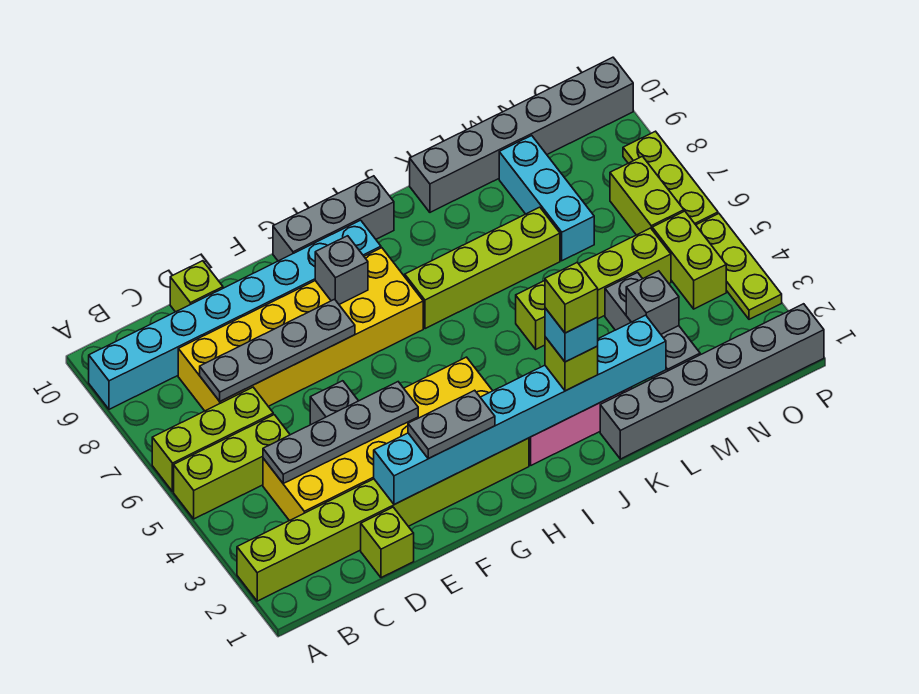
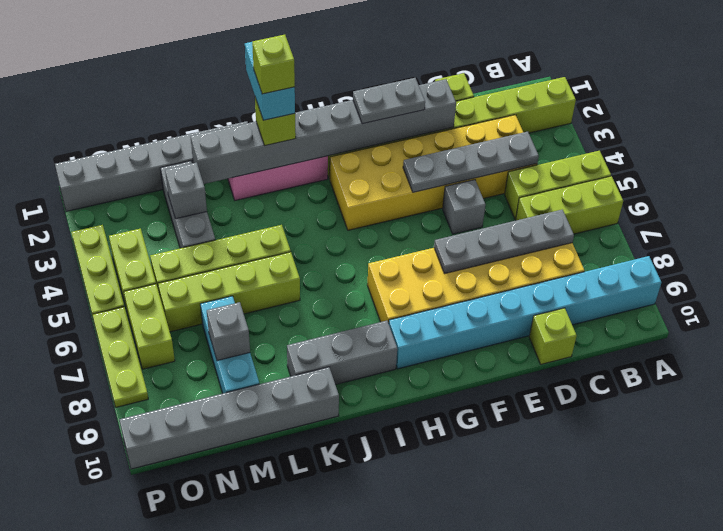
cyan 1x8 brick [374,315,666,505] -> grey 1x8 brick [190,79,456,184]
grey 1x1 brick [315,236,368,304] -> grey 1x1 brick moved to [207,302,250,361]
grey 1x3 brick [273,176,394,261] -> grey 1x3 brick moved to [287,321,397,385]
lime 1x4 brick [405,207,560,329] -> lime 1x4 brick moved to [158,252,300,332]
cyan 1x1 brick [545,308,598,362] -> cyan 1x2 brick [245,42,295,120]

